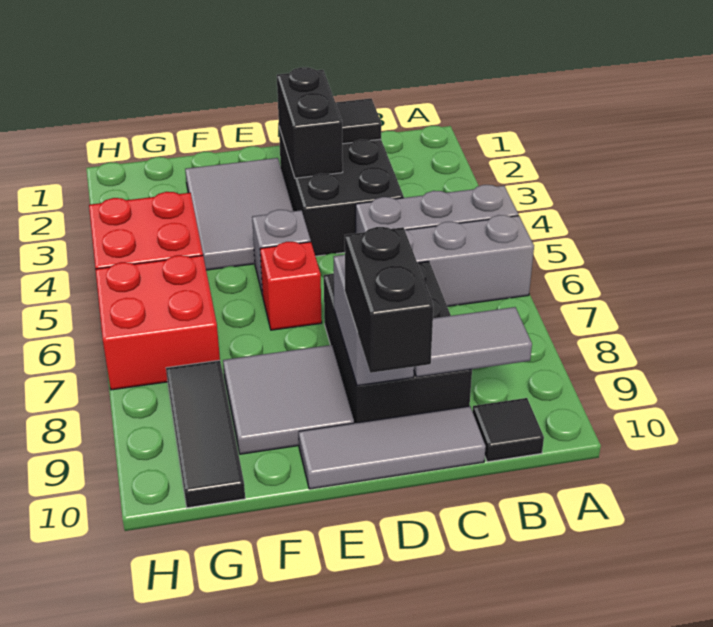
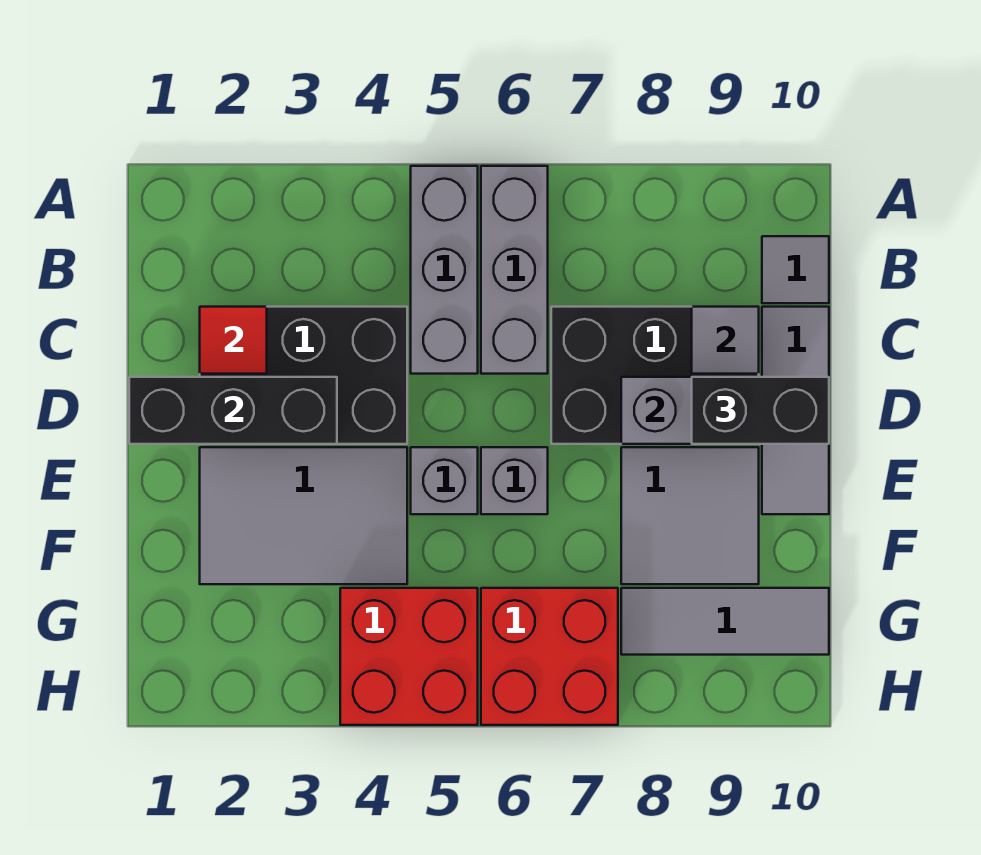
grey 1x2 tile [414,307,532,377] -> grey 1x1 tile [692,307,759,374]
black 1x1 tile [473,398,544,462] -> grey 1x1 tile [762,236,829,303]
black 1x1 tile [335,98,381,144] -> red 1x1 tile [200,307,267,374]
black 1x2 brick [277,67,343,178] -> black 1x3 brick [129,377,337,444]
red 1x1 brick [260,242,322,330] -> grey 1x1 brick [481,447,548,514]
black 1x3 tile [166,360,245,508] -> grey 1x3 tile [621,588,829,655]

